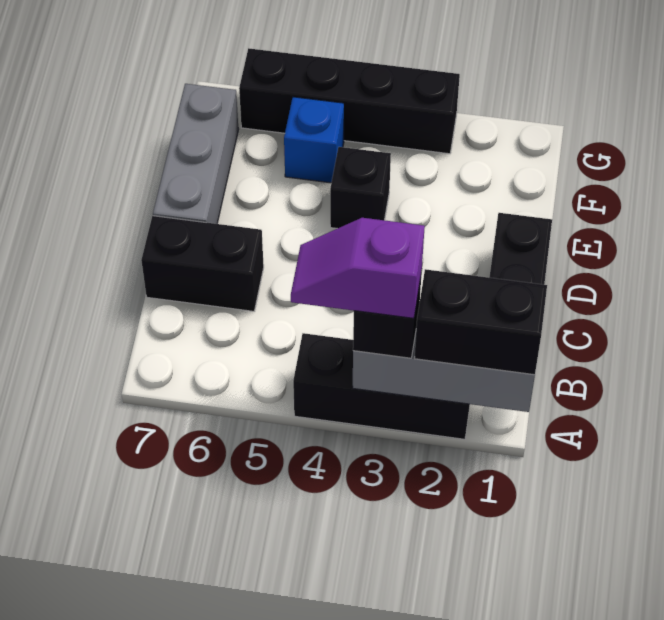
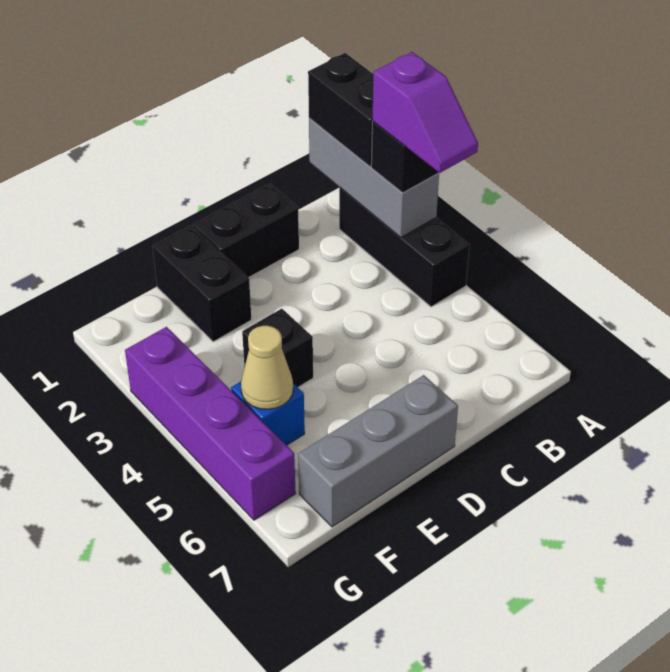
black 1x2 brick [141,216,264,311] -> black 1x2 brick moved to [152,225,252,342]
none -> tan 1x1 cone [241,326,293,409]
black 1x4 brick [239,48,460,154] -> purple 1x4 brick [125,327,296,520]

